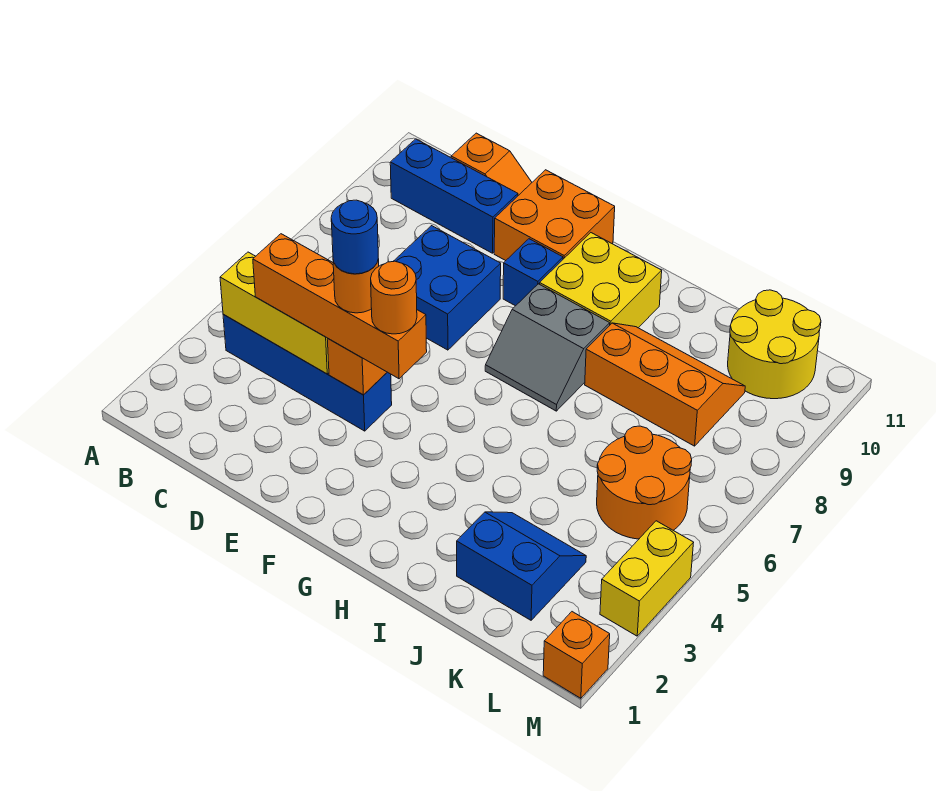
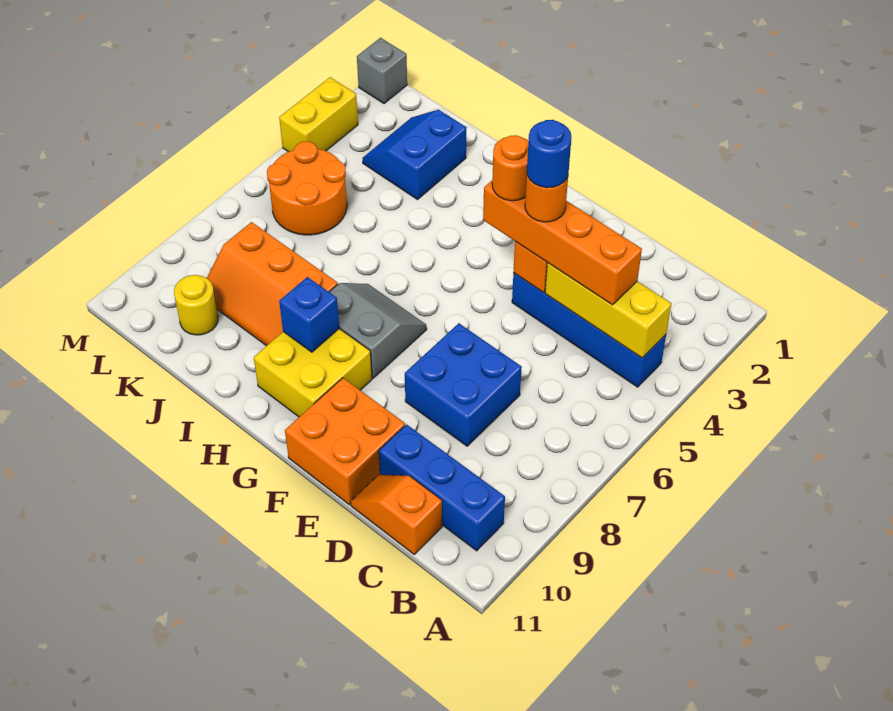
blue 1x1 brick [503,239,563,306] -> blue 1x1 brick moved to [279,277,339,352]
blue 2x2 slope [457,512,586,620] -> blue 2x2 slope turned to [362,110,467,200]
yellow 2x2 round brick [728,290,821,399] -> yellow 1x1 round brick [174,275,218,335]
orange 1x1 brick [543,612,610,698] -> grey 1x1 brick [357,38,407,104]

